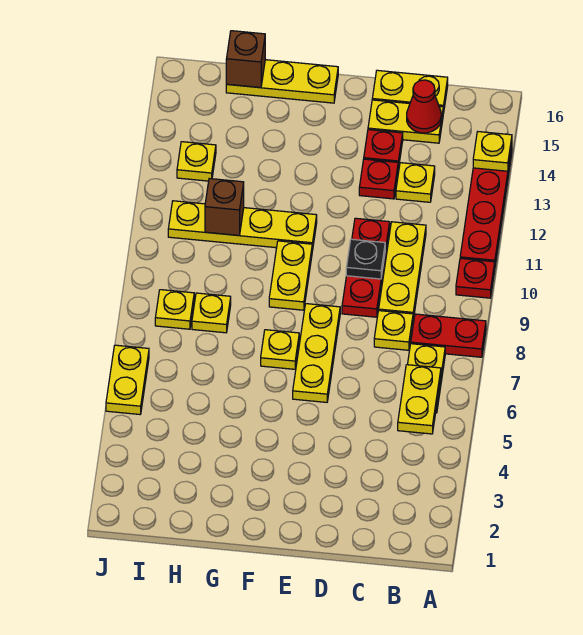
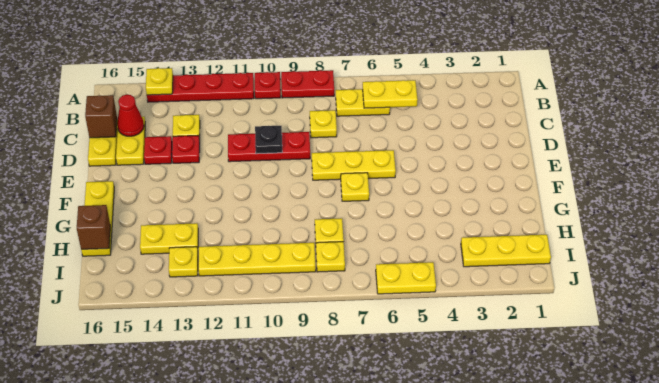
red 1x2 plate [411,314,486,357] -> red 1x2 plate turned to [281,70,334,98]
yellow 1x3 plate [379,222,426,319] -> yellow 1x3 plate moved to [461,235,551,267]
yellow 1x2 plate [269,241,312,310] -> yellow 1x2 plate moved to [140,223,198,254]
yellow 1x4 plate [168,201,317,251] -> yellow 1x4 plate turned to [198,243,316,276]
brown 1x1 brick [205,179,244,235] -> brown 1x1 brick moved to [85,95,117,138]

